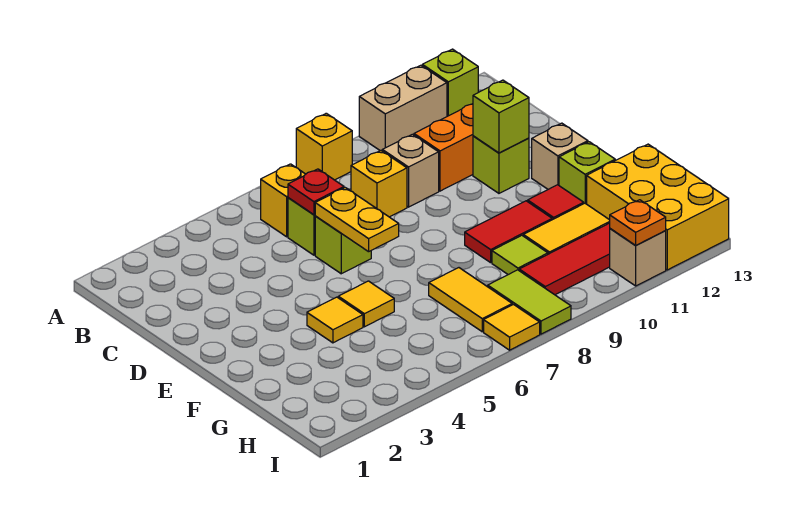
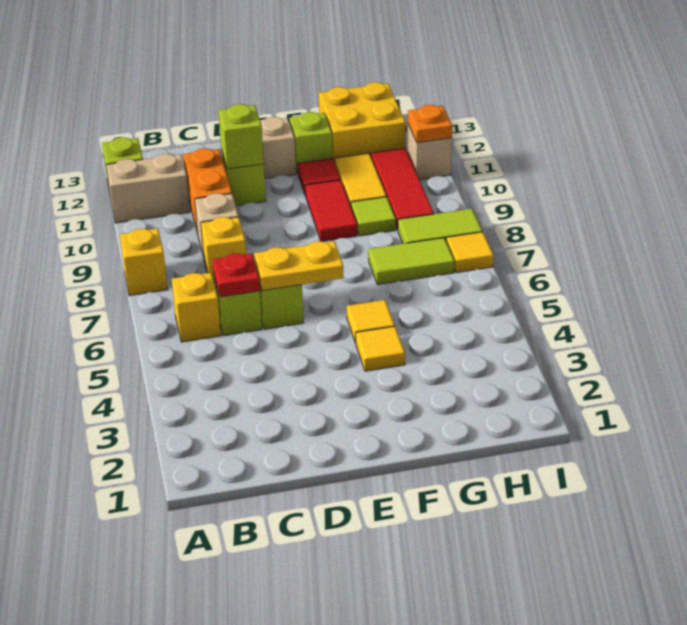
tan 1x2 brick [359,65,447,151] -> tan 1x2 brick turned to [106,154,190,223]
yellow 1x2 tile [429,268,512,332] -> lime 1x2 tile [368,238,454,285]
yellow 2x3 brick [587,144,729,270] -> yellow 2x2 brick [319,82,406,163]

